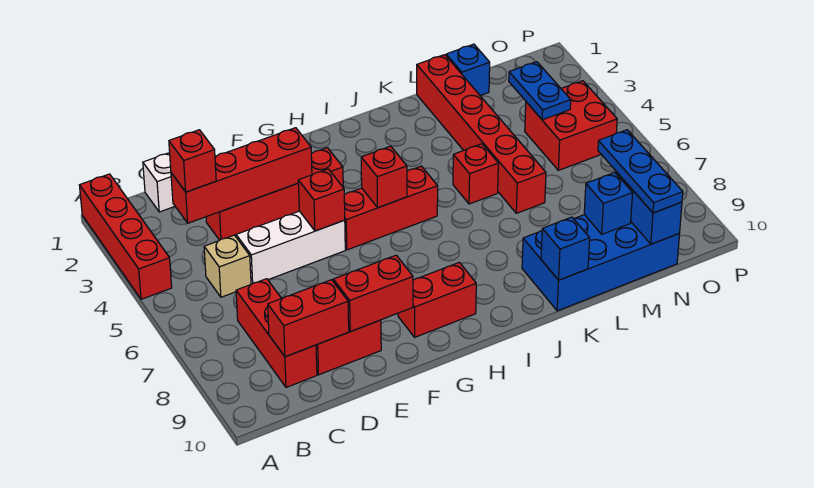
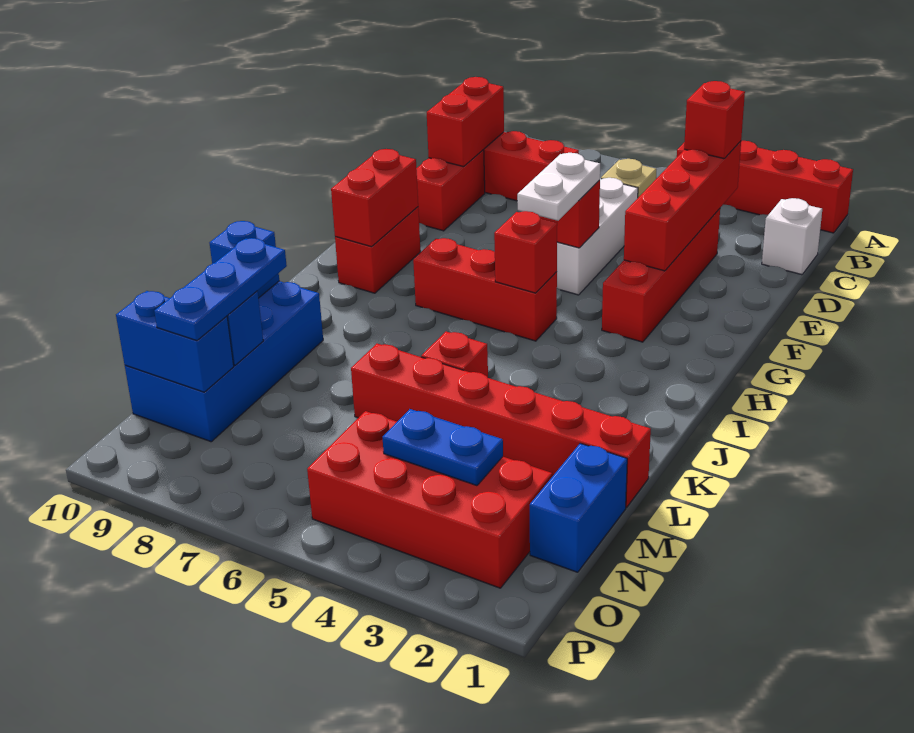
red 1x2 brick [333,255,413,332] -> red 1x2 brick moved to [331,149,418,247]
none -> white 1x2 plate [517,153,600,221]
red 1x3 brick [344,166,438,250] -> red 1x3 brick turned to [413,238,557,341]
blue 1x1 brick [446,44,490,95] -> blue 1x2 brick [530,443,627,572]
red 2x2 brick [525,81,617,170] -> red 2x4 brick [307,411,552,588]
blue 1x3 plate [598,130,683,213] -> blue 1x3 plate turned to [154,238,287,341]

